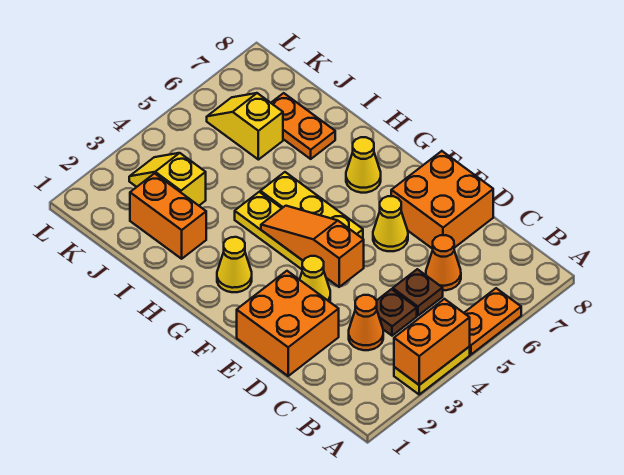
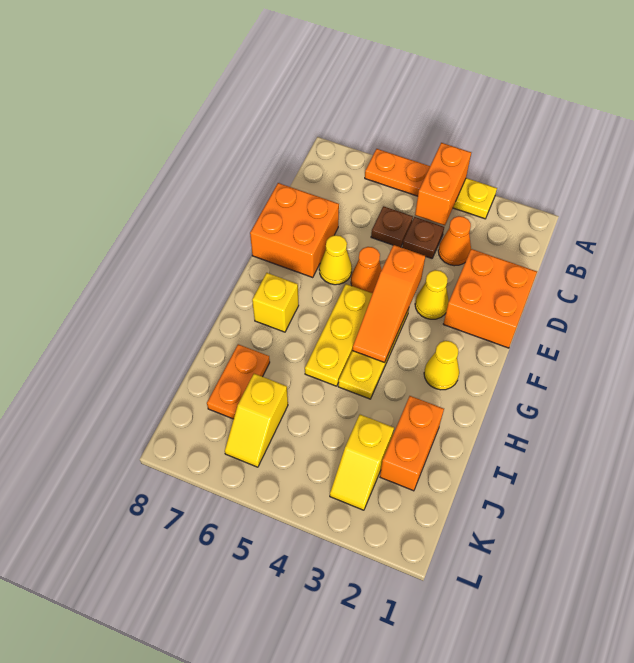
orange 1x2 brick [394,299,470,385] -> orange 1x2 brick turned to [415,143,471,225]
orange 1x1 cone [426,235,461,290] -> orange 1x1 cone moved to [351,247,382,293]
yellow 1x1 cone [346,137,381,193] -> yellow 1x1 brick [252,273,299,332]

